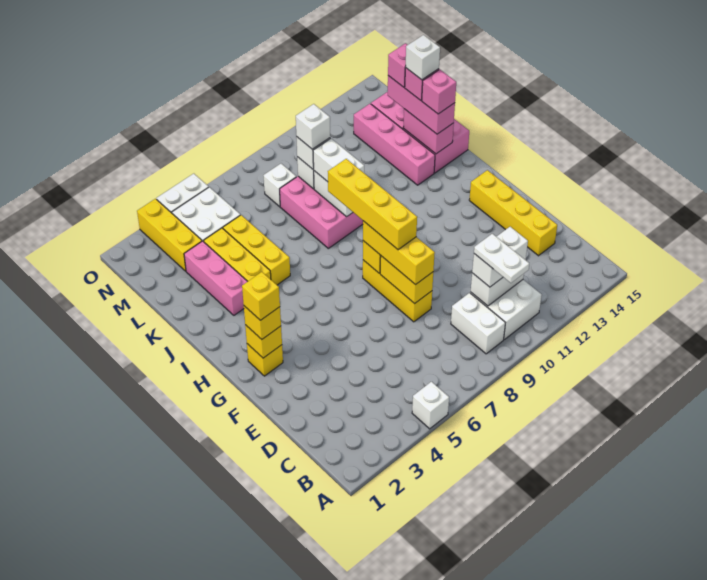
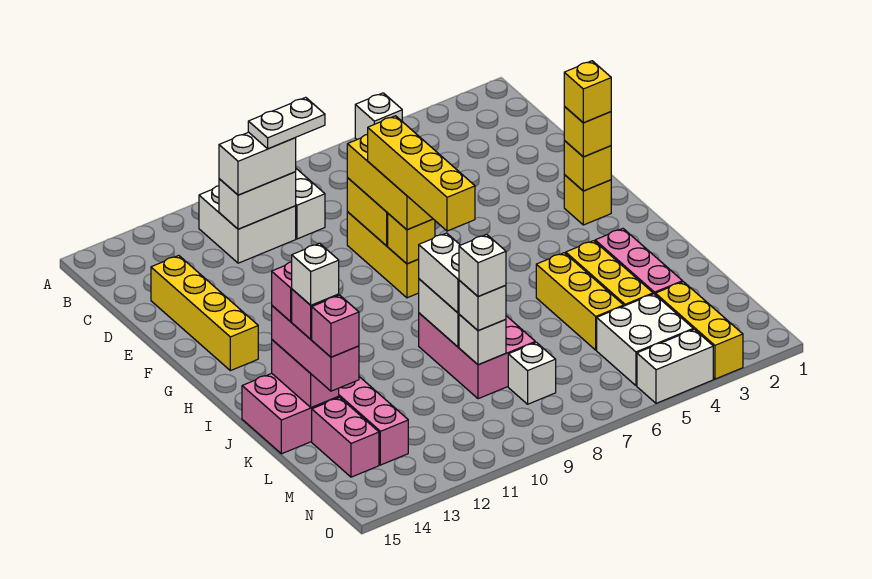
white 1x2 plate [474,234,529,283] -> white 1x2 plate turned to [248,97,325,149]

